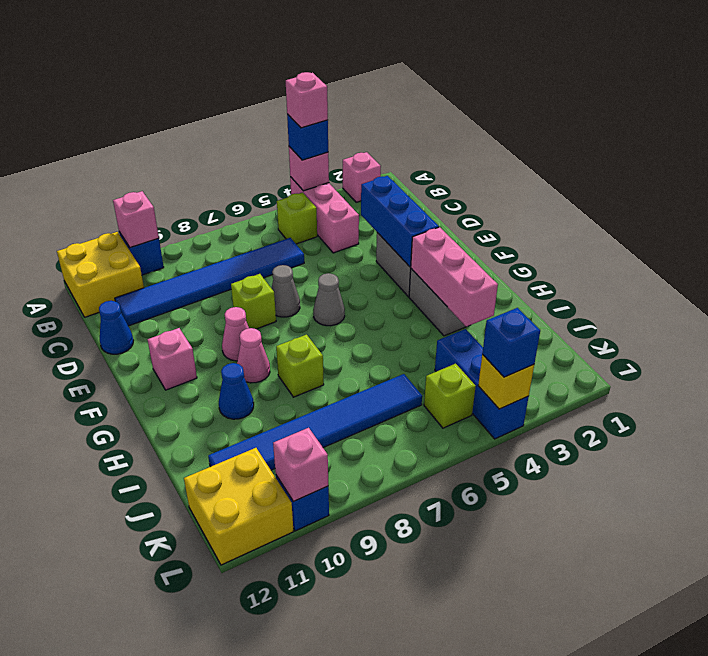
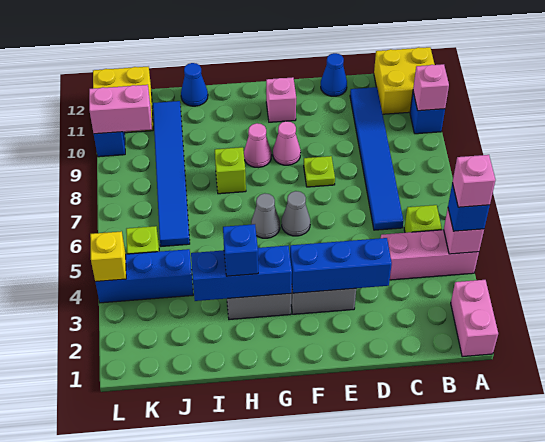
pink 1x1 brick [343,152,381,202] -> pink 1x2 brick [451,280,498,357]
grey 1x1 cone [271,265,300,317] -> grey 1x1 cone moved to [251,193,280,238]
lime 1x1 brick [231,274,276,329] -> lime 1x1 plate [304,156,335,187]
pink 1x3 brick [411,227,498,327] -> blue 1x3 brick [191,246,292,301]
blue 1x1 cone [219,363,254,419] -> blue 1x1 cone moved to [181,63,208,106]
blue 1x1 brick [482,308,540,377] -> blue 1x1 brick moved to [223,224,258,276]
pink 1x1 brick [273,428,328,502] -> pink 1x2 brick [89,85,152,134]

